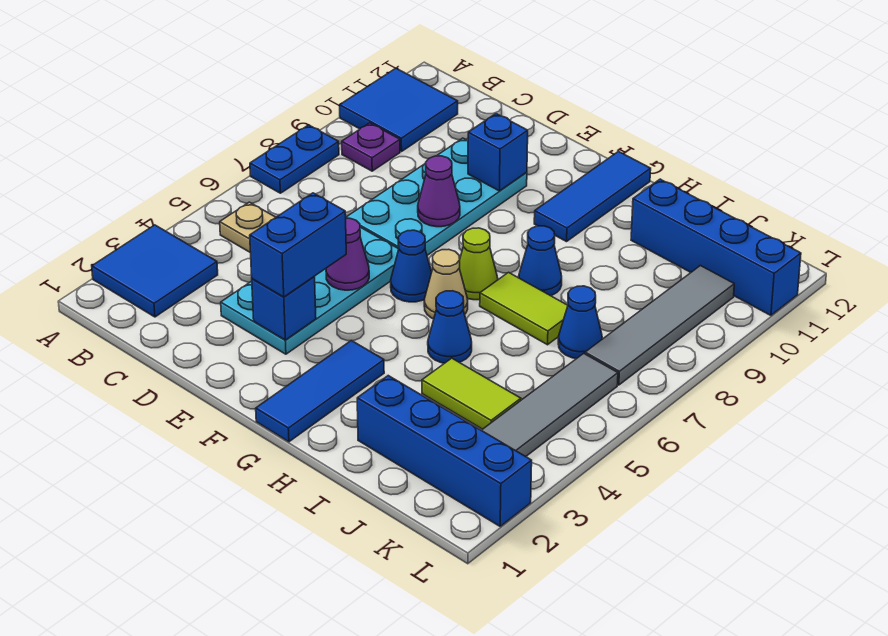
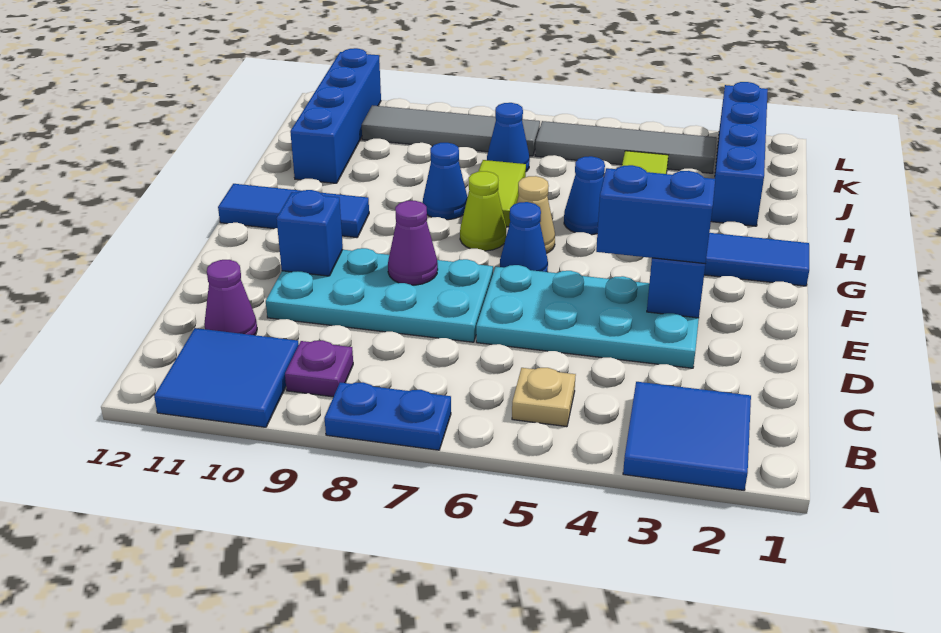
purple 1x1 cone [326,218,369,290] -> purple 1x1 cone moved to [204,260,257,335]

